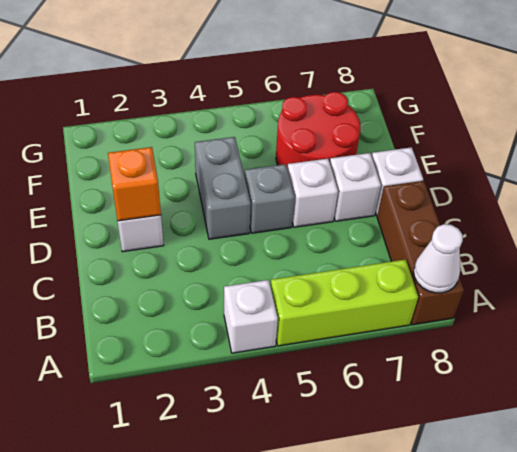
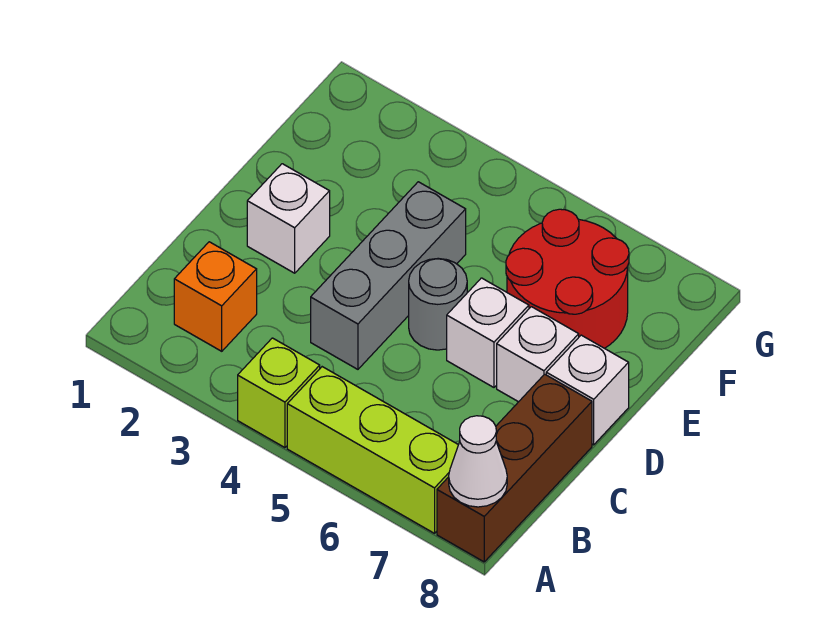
white 1x1 brick [224,280,278,353] -> lime 1x1 brick [238,338,320,448]
orange 1x1 brick [108,147,161,221] -> orange 1x1 brick moved to [174,242,257,351]
grey 1x2 brick [195,137,251,239] -> grey 1x3 brick [311,182,466,369]
grey 1x1 brick [245,164,295,233] -> grey 1x1 round brick [409,258,467,350]

